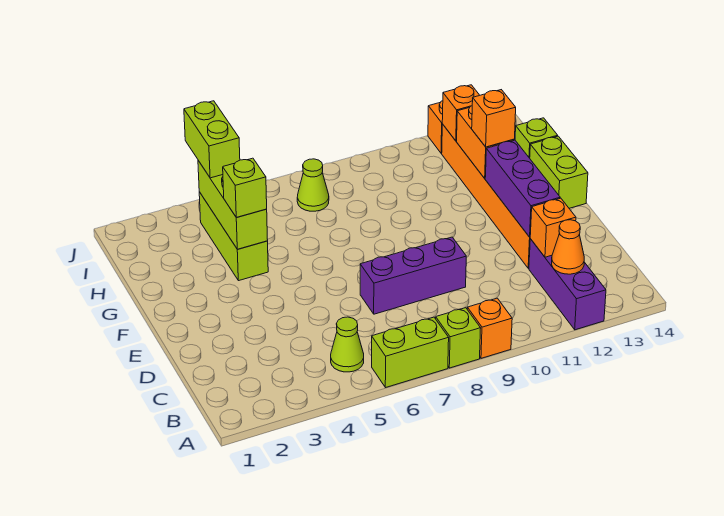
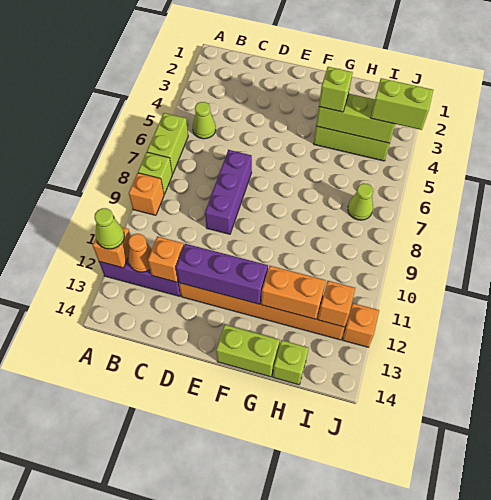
none -> lime 1x1 cone [94,208,124,249]
orange 1x1 brick [472,90,516,147] -> orange 1x1 brick moved to [93,227,131,268]

